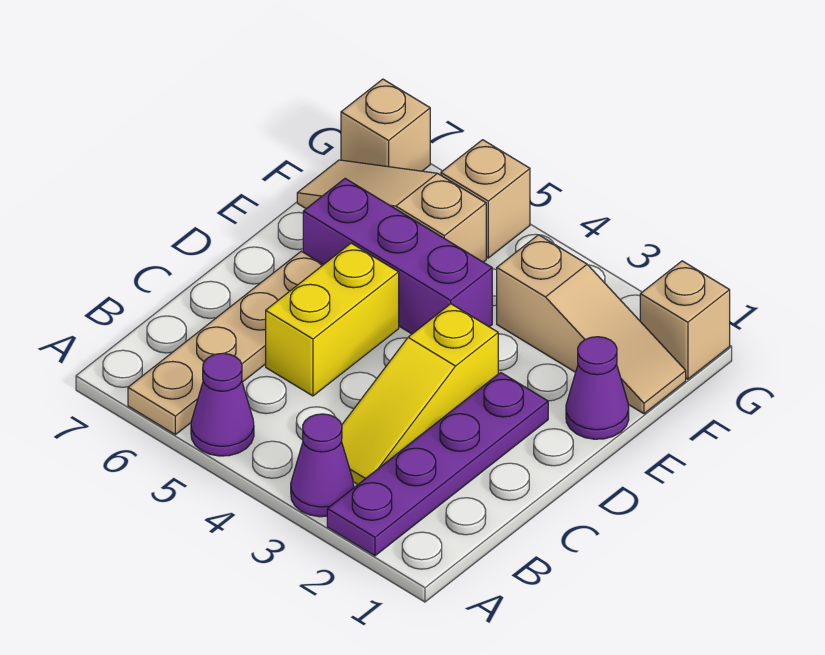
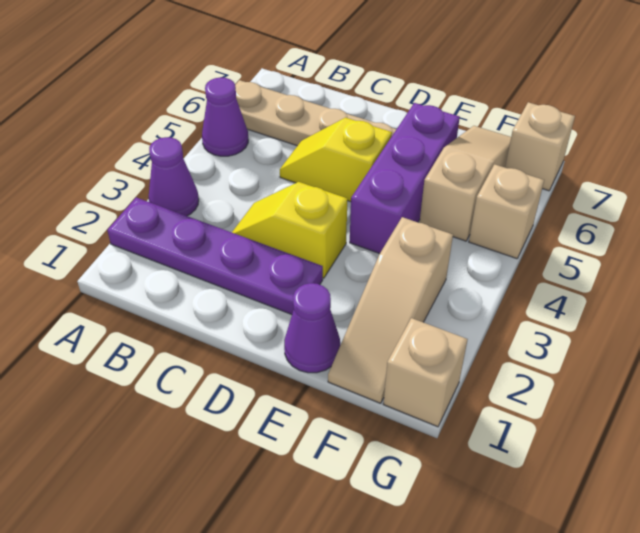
yellow 1x3 slope [342,304,498,484] -> yellow 1x2 slope [232,182,348,278]
yellow 1x2 brick [266,243,399,396] -> yellow 1x2 slope [280,118,392,202]

